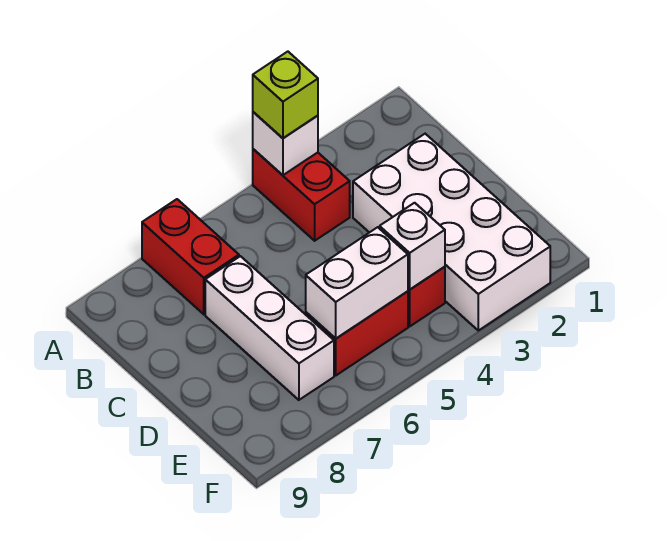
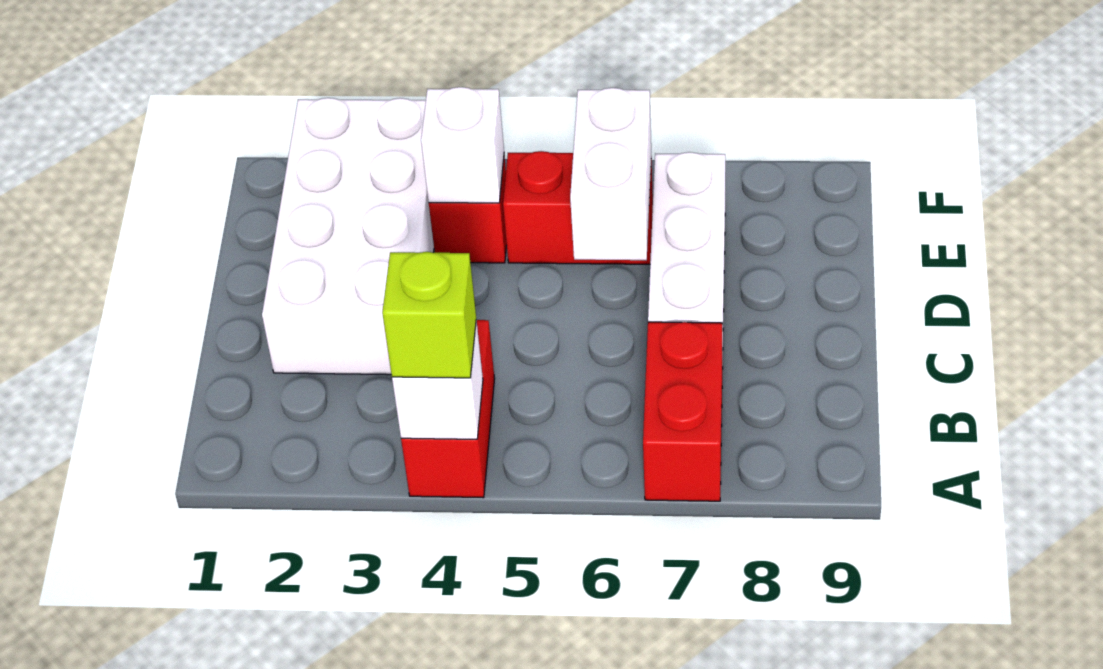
white 1x2 brick [306,227,408,339] -> white 1x2 brick turned to [570,88,651,260]

